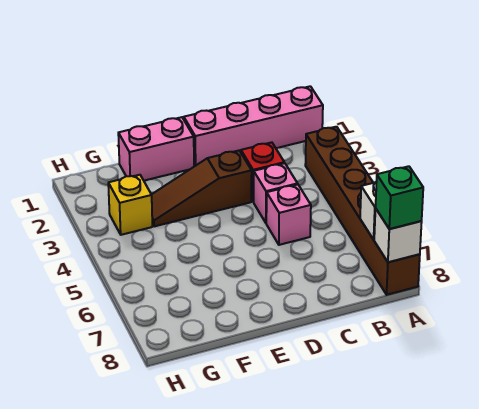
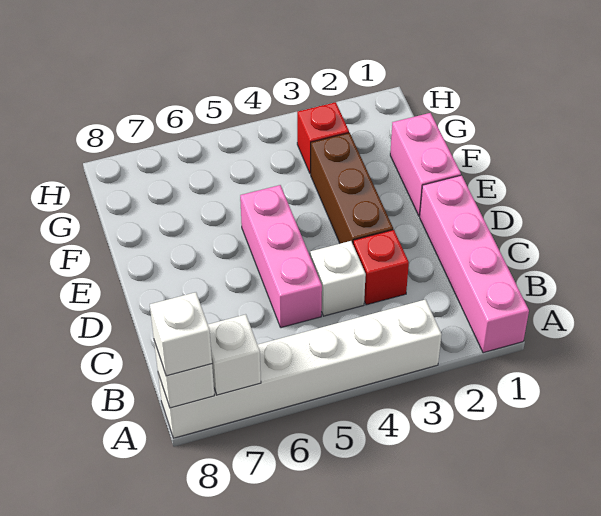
brown 1x6 brick [305,127,420,295] -> white 1x6 brick [158,300,442,438]
green 1x1 brick [376,166,423,229] -> white 1x1 brick [150,292,212,376]
pink 1x1 brick [254,163,298,223] -> white 1x1 brick [310,241,366,316]
pink 1x1 brick [266,185,311,245] -> pink 1x3 brick [240,185,322,328]
brown 1x3 slope [152,151,252,227] -> brown 1x3 brick [311,133,393,243]
yellow 1x1 brick [108,175,152,235] -> red 1x1 brick [297,102,349,174]

